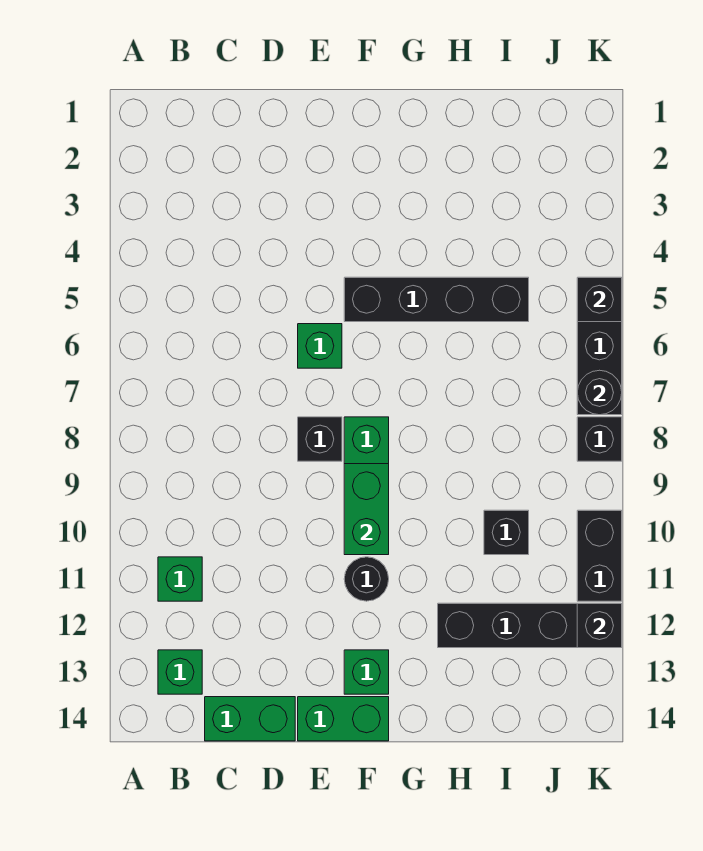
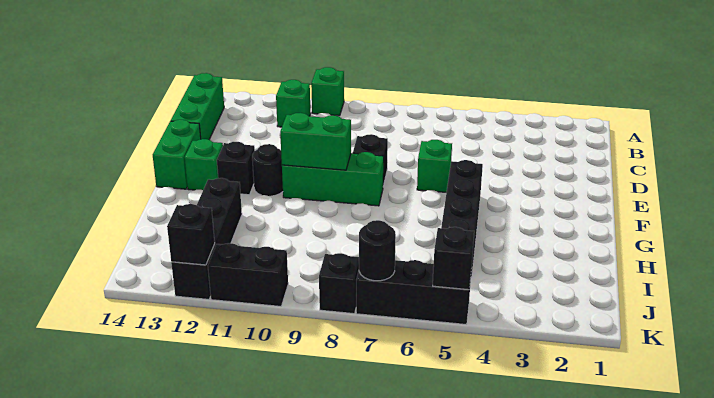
green 1x1 brick [158,650,202,694] -> green 1x1 brick moved to [311,67,344,116]
green 1x2 brick [205,697,295,741] -> green 1x3 brick [171,73,224,140]
black 1x1 brick [484,510,529,555] -> black 1x1 brick moved to [217,142,255,195]

